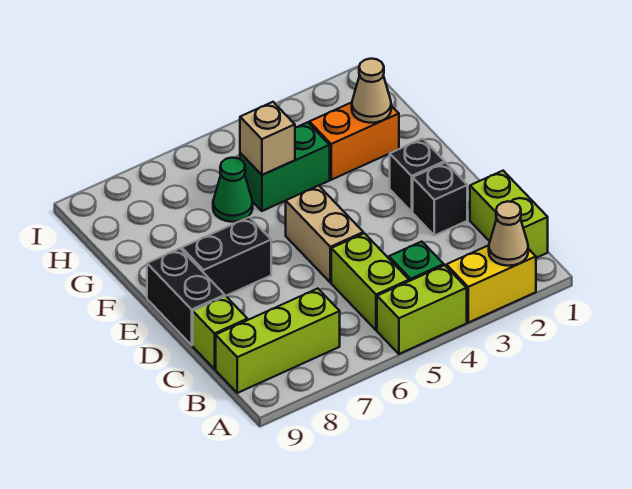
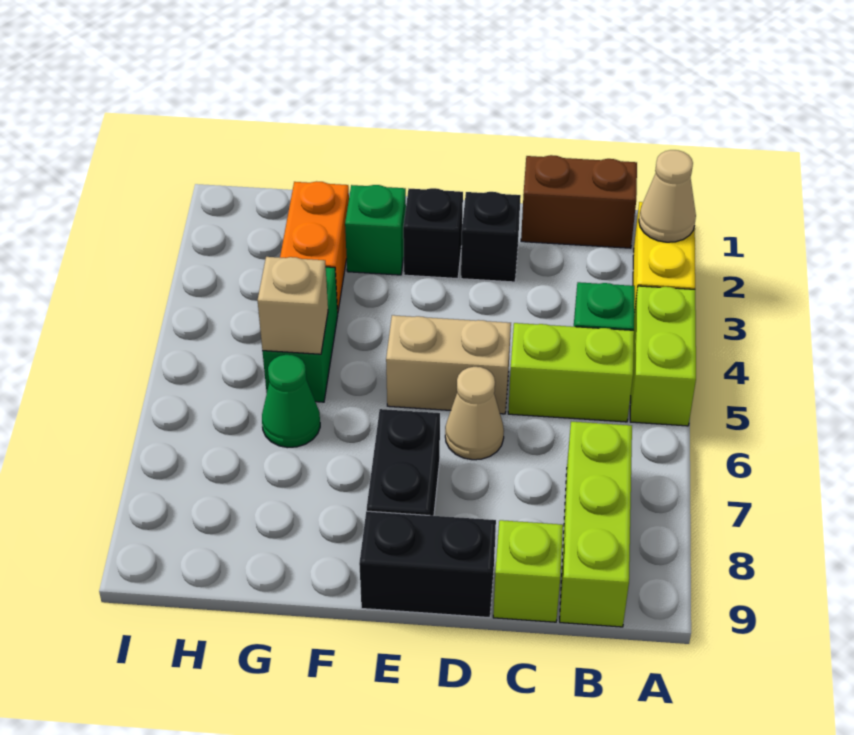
lime 1x2 brick [470,171,548,258] -> brown 1x2 brick [521,155,637,248]
none -> green 1x1 brick [345,185,406,275]
tan 1x1 cone [352,59,391,123] -> tan 1x1 cone moved to [445,367,504,460]

